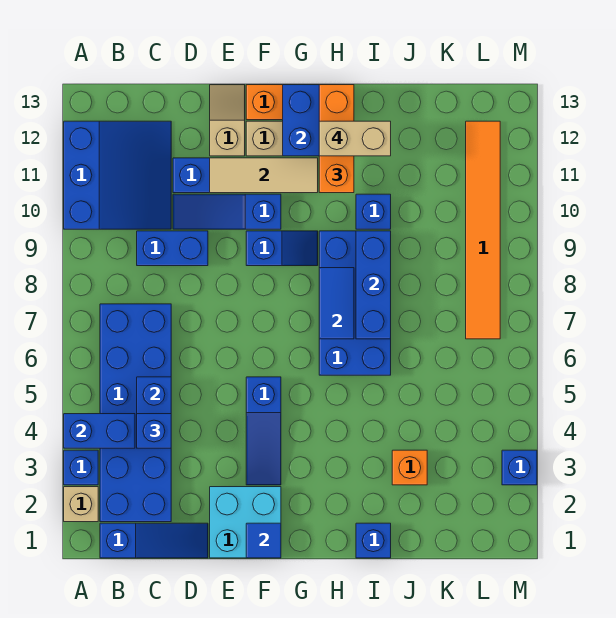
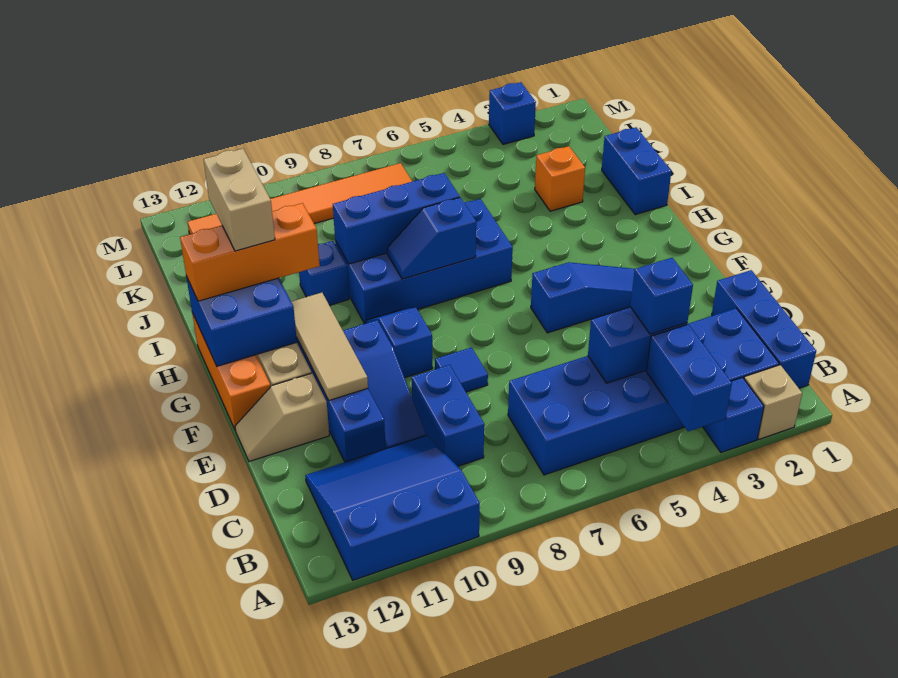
blue 1x3 slope [100,523,208,558] -> blue 1x3 brick [712,270,816,388]
cyan 2x2 brick [210,487,281,558] -> none
blue 1x1 tile [246,523,281,558] -> blue 1x1 tile moved to [435,347,488,392]
blue 1x2 tile [319,268,354,339] -> blue 1x2 slope [387,197,476,279]
blue 1x1 brick [356,523,391,558] -> blue 1x2 brick [602,127,671,215]

